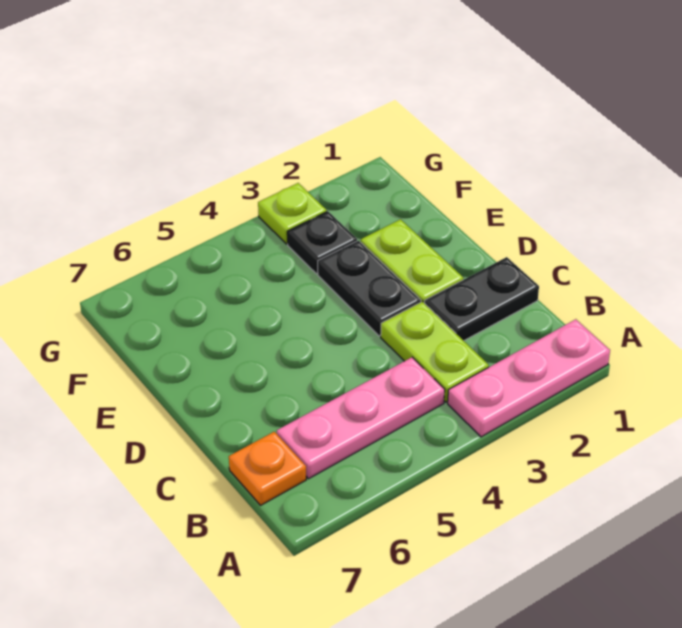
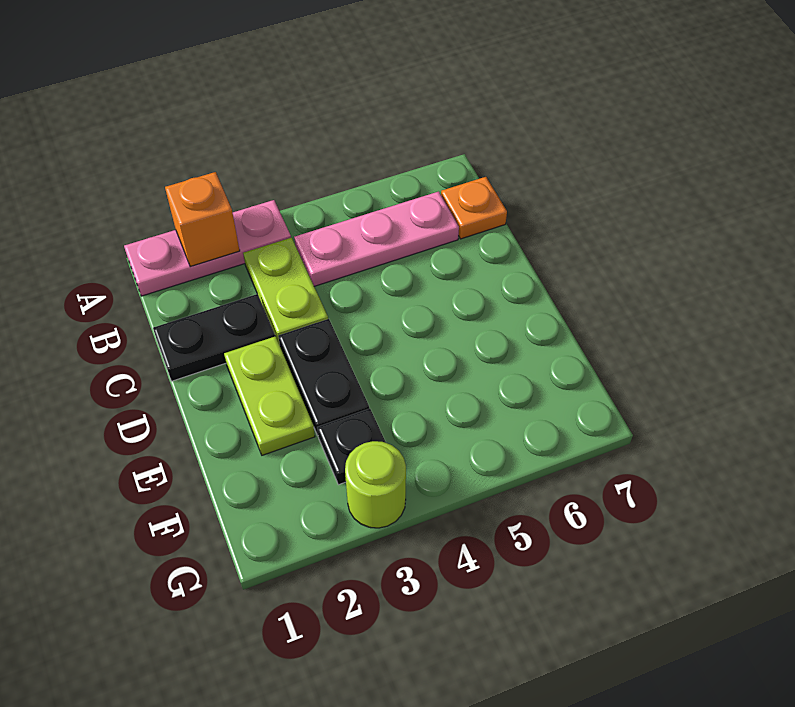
none -> orange 1x1 brick [165,172,240,267]
lime 1x1 plate [258,183,327,244] -> lime 1x1 round brick [345,441,406,528]

